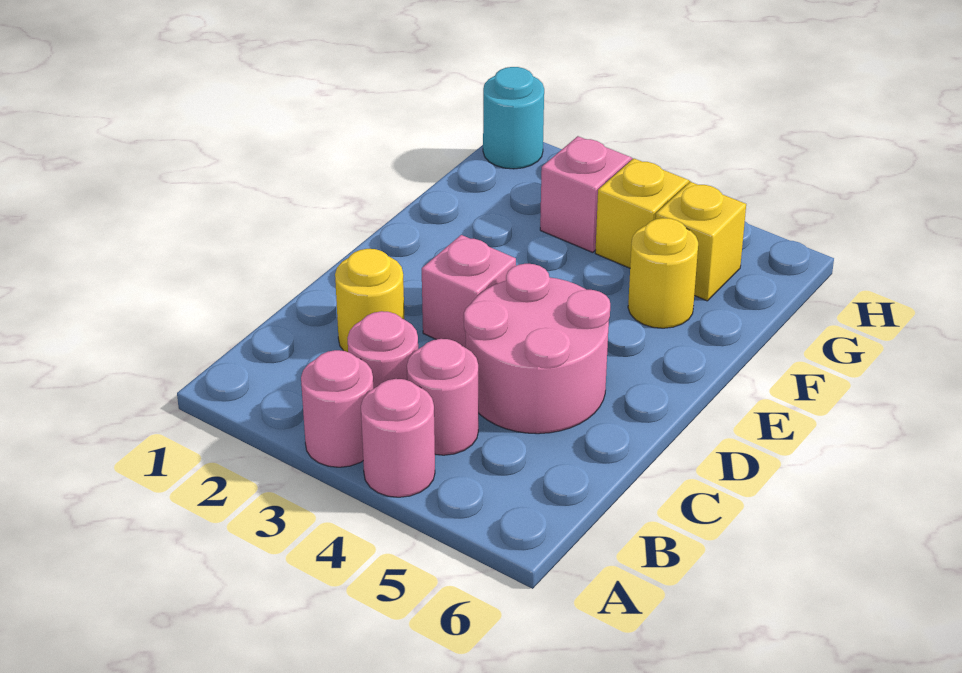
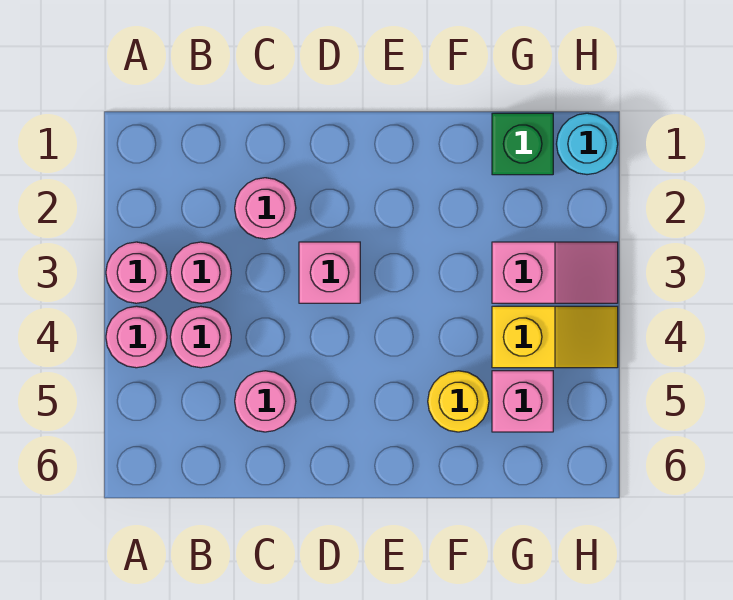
yellow 1x1 round brick [335,249,404,352] -> pink 1x1 round brick [235,178,296,239]
pink 2x2 round brick [464,264,610,434] -> pink 1x1 round brick [235,371,296,432]
none -> green 1x1 brick [492,113,553,175]
yellow 1x1 brick [656,182,746,301] -> pink 1x1 brick [492,371,553,432]

